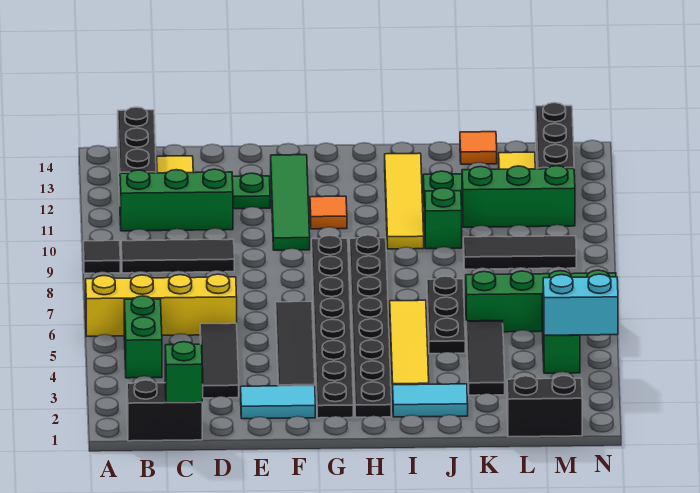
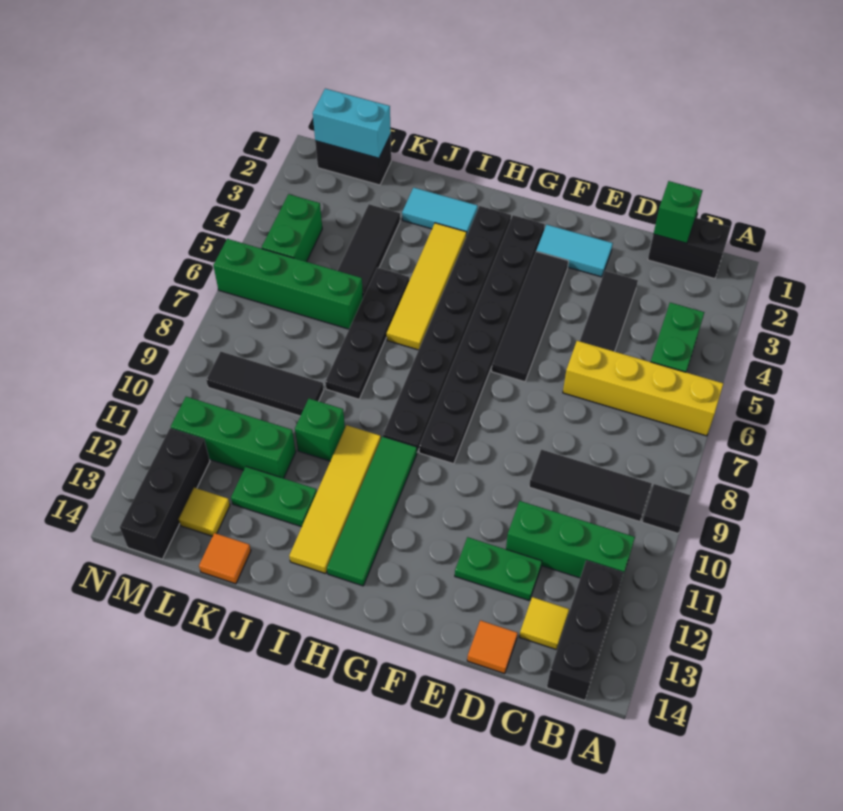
green 1x4 tile [271,155,310,250] -> green 1x4 tile moved to [327,436,417,586]
orange 1x1 tile [310,196,347,229] -> orange 1x1 tile moved to [467,620,518,674]
black 1x3 plate [427,276,465,354] -> black 1x4 plate [325,267,409,399]
cyan 1x2 brick [543,274,618,335] -> cyan 1x2 brick moved to [313,89,391,158]

